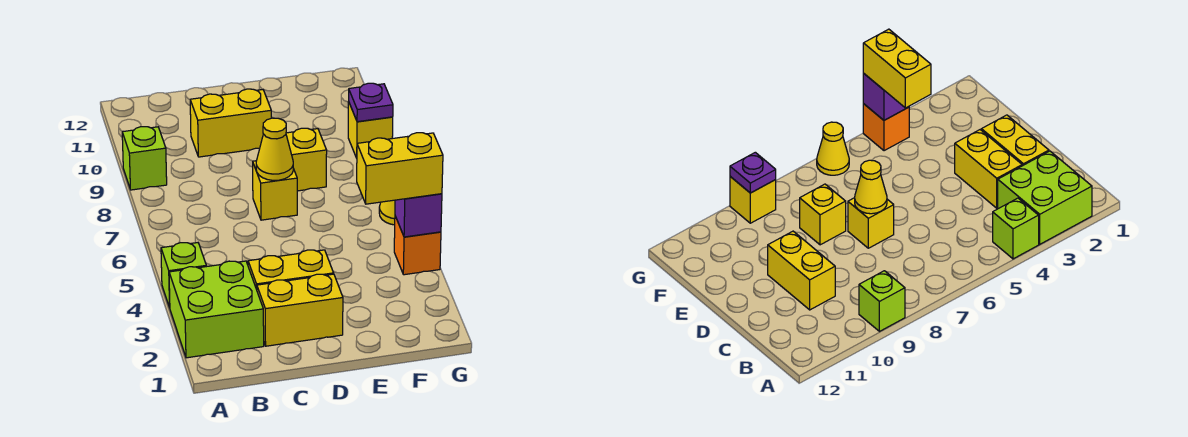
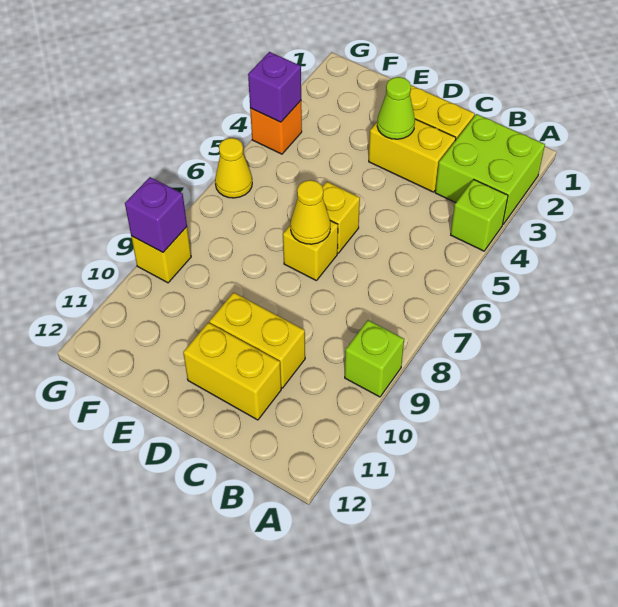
none -> lime 1x1 cone [377,77,415,139]
yellow 1x1 brick [286,128,327,191] -> yellow 1x1 brick moved to [322,182,360,253]
yellow 1x2 brick [357,133,443,204] -> yellow 1x2 brick moved to [183,322,281,420]
purple 1x1 plate [349,83,393,122] -> purple 1x1 brick [125,177,187,252]

